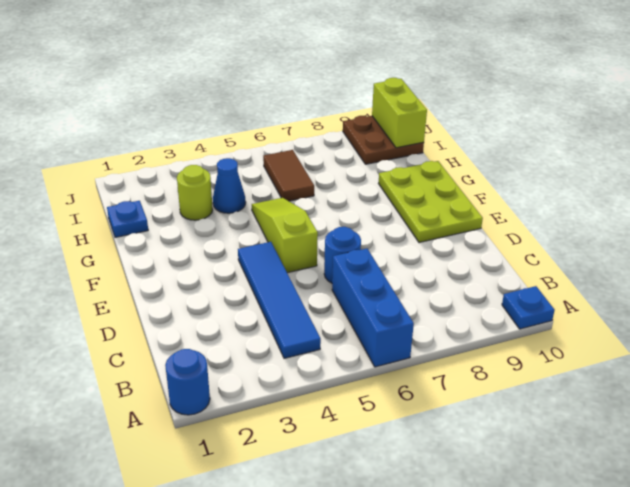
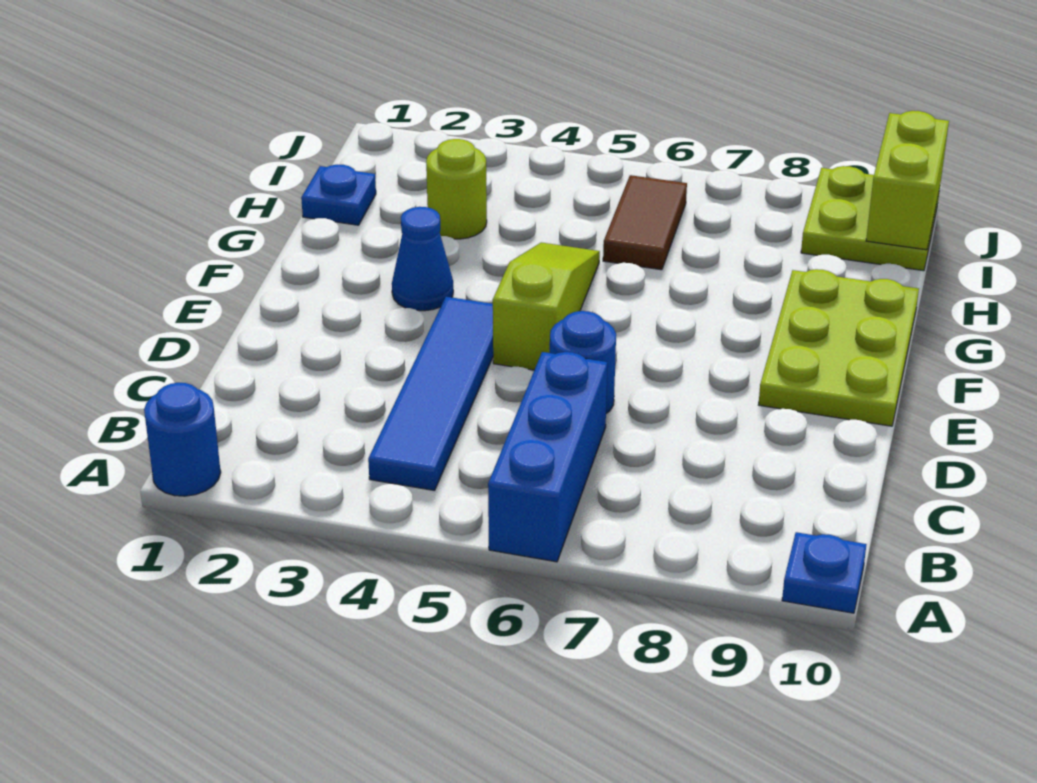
blue 1x1 cone [213,158,246,213] -> blue 1x1 cone moved to [392,207,453,311]
brown 2x2 plate [343,116,424,164] -> lime 2x2 plate [801,166,940,271]

